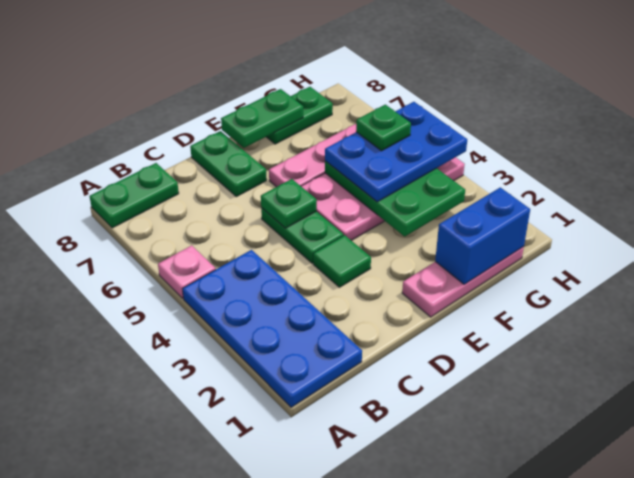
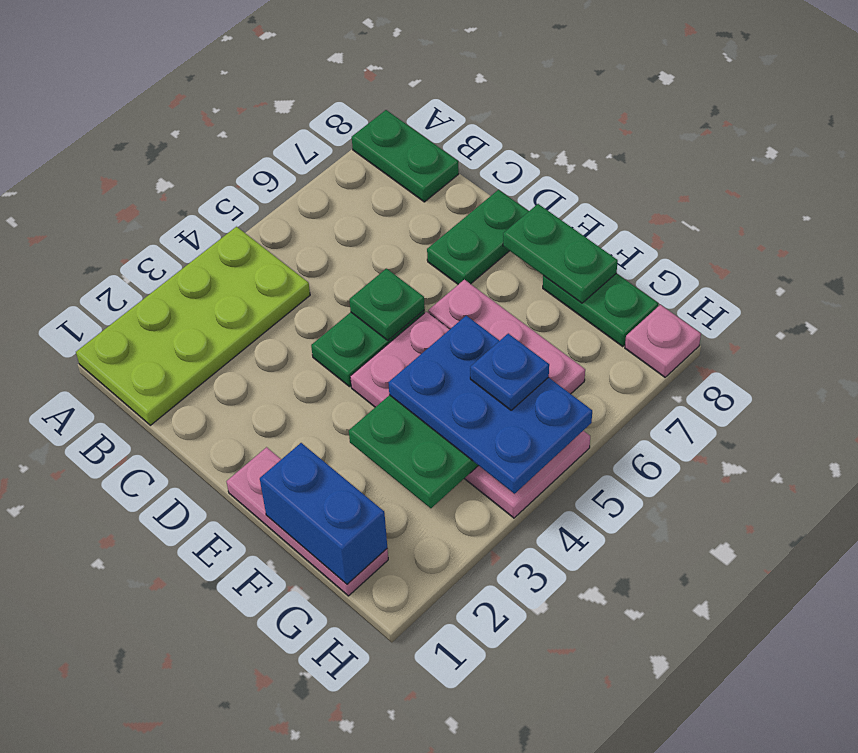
blue 2x4 plate [183,250,362,407] -> lime 2x4 plate [76,227,310,425]
pink 1x1 plate [158,245,216,298] -> pink 1x1 plate moved to [625,305,701,377]
green 1x1 tile [313,235,371,287] -> none
green 1x1 plate [356,105,411,151] -> blue 1x1 plate [470,334,549,410]

